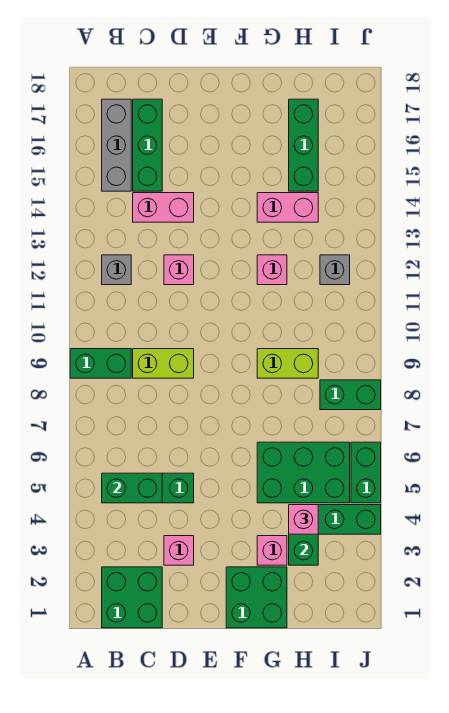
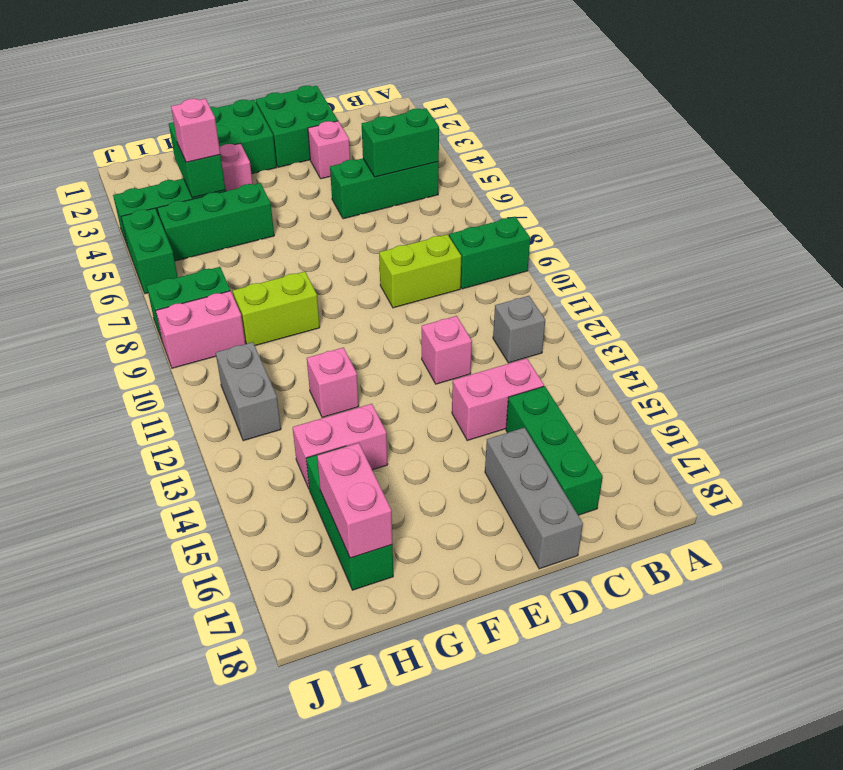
green 2x2 brick [102,567,162,628] -> green 2x2 brick moved to [256,86,338,167]
grey 1x3 brick [102,99,131,191] -> grey 1x3 brick moved to [485,428,583,569]
green 2x3 brick [257,442,350,503] -> green 1x3 brick [157,183,274,261]
none -> pink 1x2 brick [317,443,392,558]
none -> pink 1x2 brick [156,291,245,368]
grey 1x1 brick [320,255,350,285] -> grey 1x2 brick [216,342,281,441]

